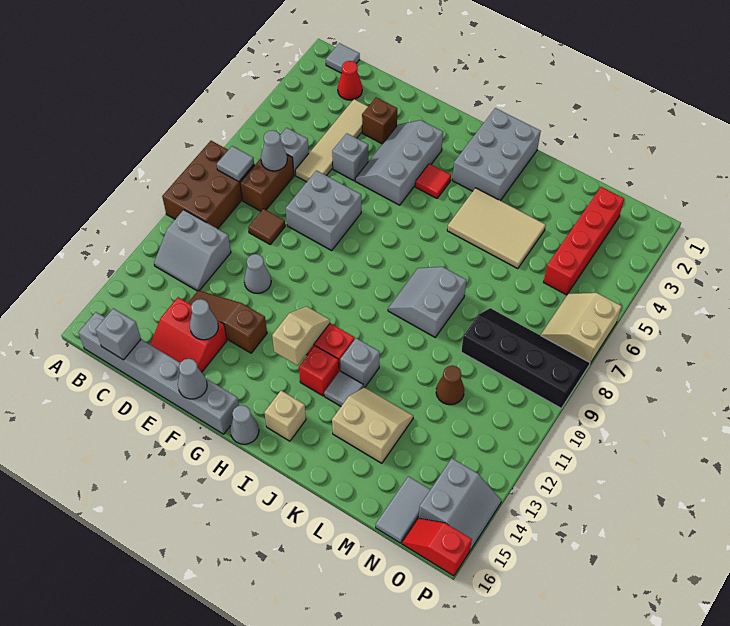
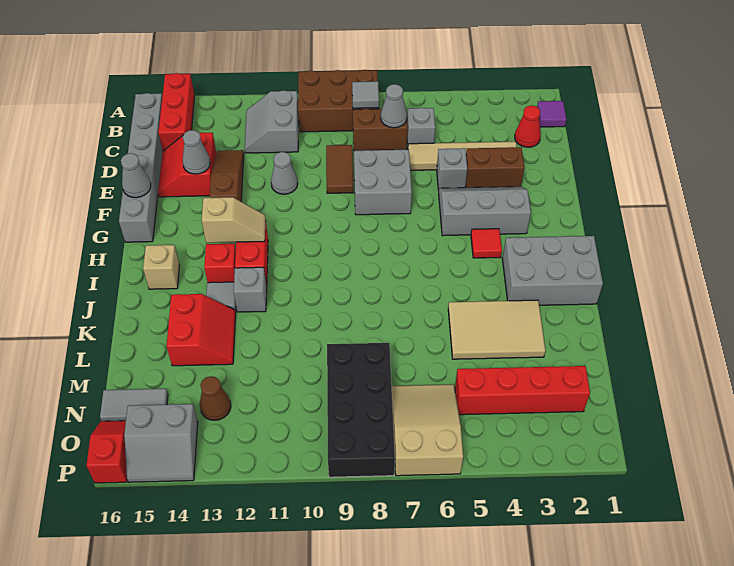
none -> red 1x3 brick [158,73,195,151]
grey 1x1 tile [326,43,360,73] -> purple 1x1 tile [537,101,566,127]
grey 1x1 brick [95,308,141,360] -> none
brown 1x1 tile [248,209,285,244] -> brown 1x2 tile [326,145,353,193]
brown 1x1 brick [362,97,397,144] -> brown 1x2 brick [466,147,524,188]
grey 1x1 cone [230,405,259,444] -> none
tan 2x3 tile [447,188,546,269] -> tan 2x3 tile turned to [448,300,546,359]
grey 2x2 slope [388,267,466,337] -> none
tan 2x2 slope [332,387,413,463] -> red 2x2 slope [167,294,236,366]
black 2x4 slope [461,308,590,408] -> black 2x4 brick [327,343,395,477]
brown 1x1 cone [436,365,464,405] -> brown 1x1 cone moved to [200,376,231,420]
tan 2x2 slope [541,293,622,363] -> tan 2x3 slope [392,384,463,476]

